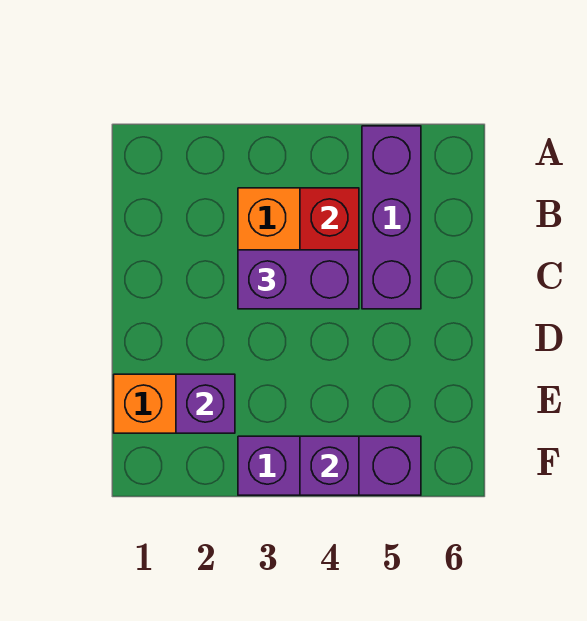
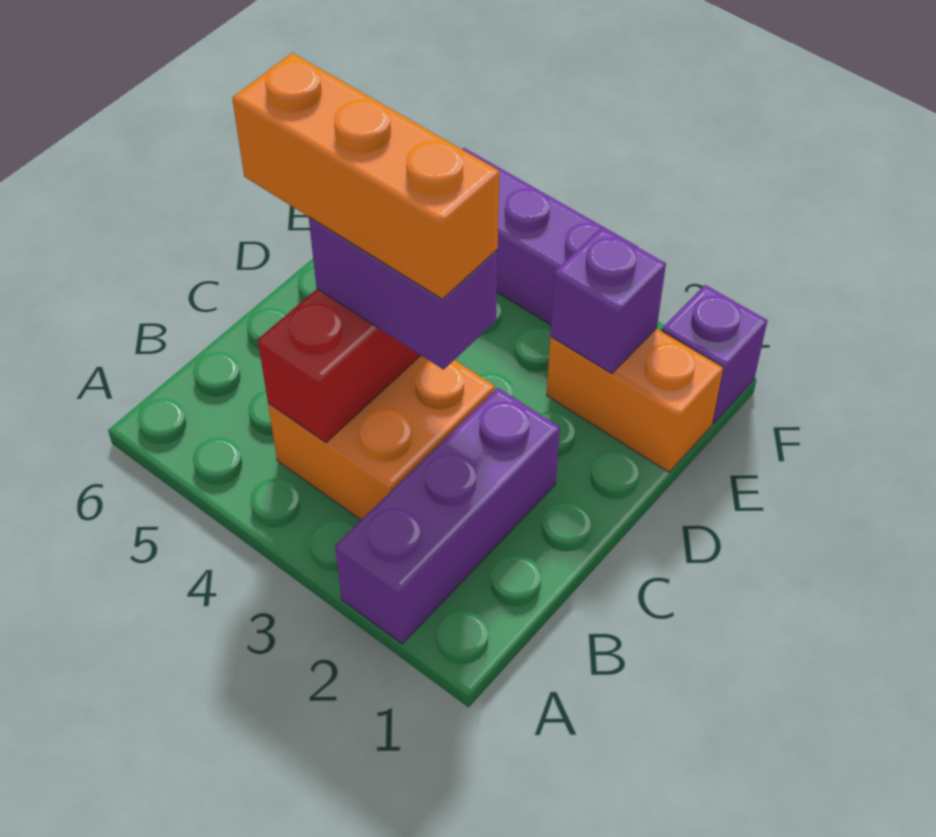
purple 1x3 brick [362,126,421,309] -> purple 1x3 brick moved to [335,388,560,644]
none -> orange 1x3 brick [232,53,499,299]
purple 1x1 brick [300,436,359,495] -> purple 1x1 brick moved to [662,285,768,424]

